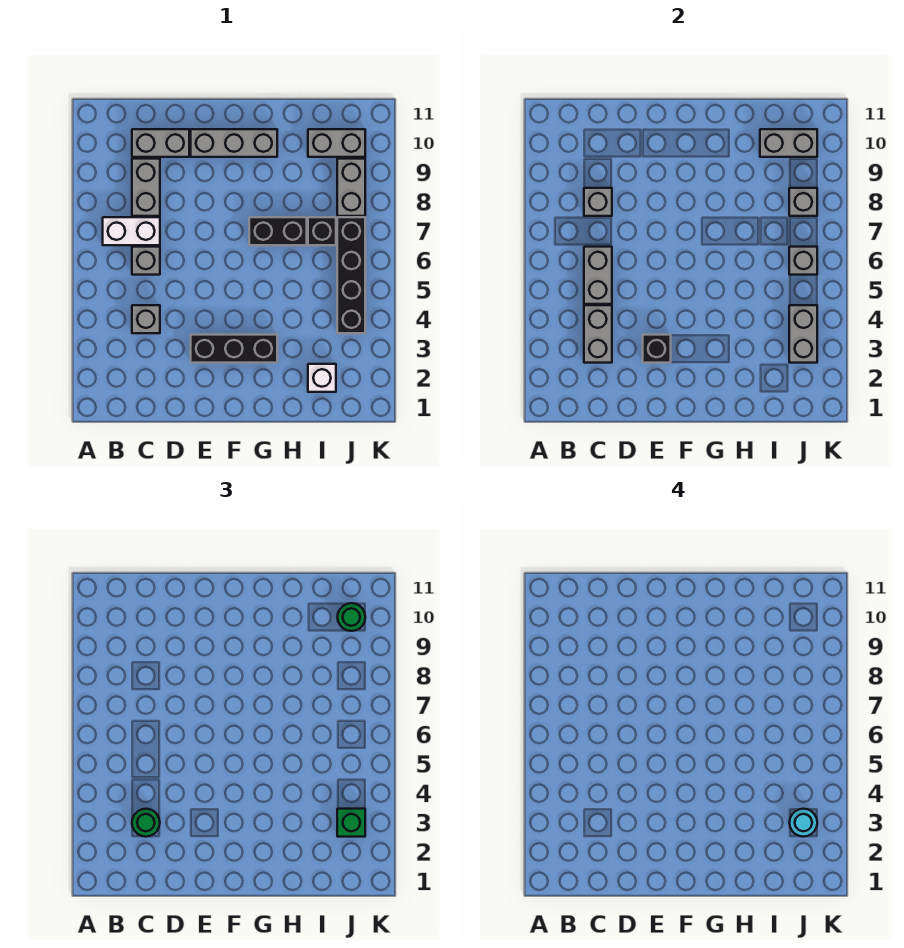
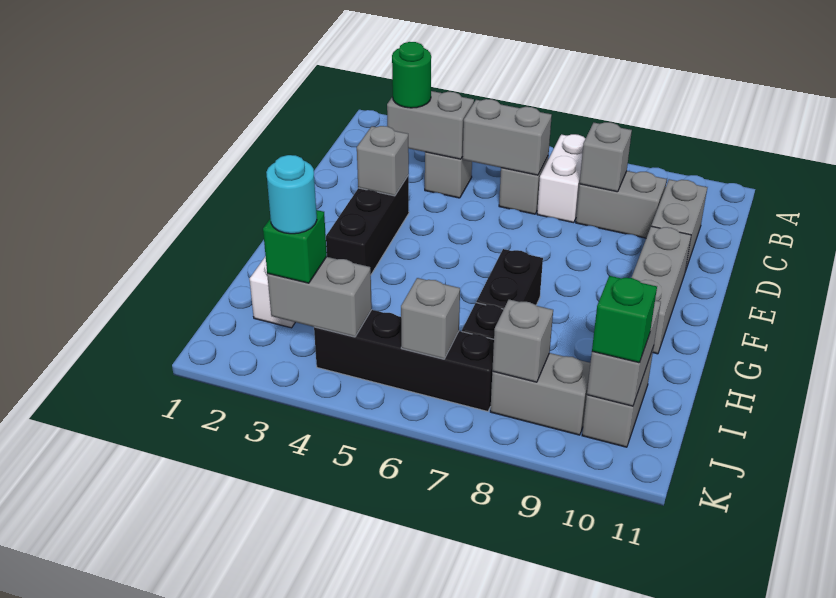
black 1x1 brick [643,335,671,363] -> grey 1x1 brick [357,126,409,196]
green 1x1 round brick [338,603,365,631] -> green 1x1 brick [592,276,657,363]

